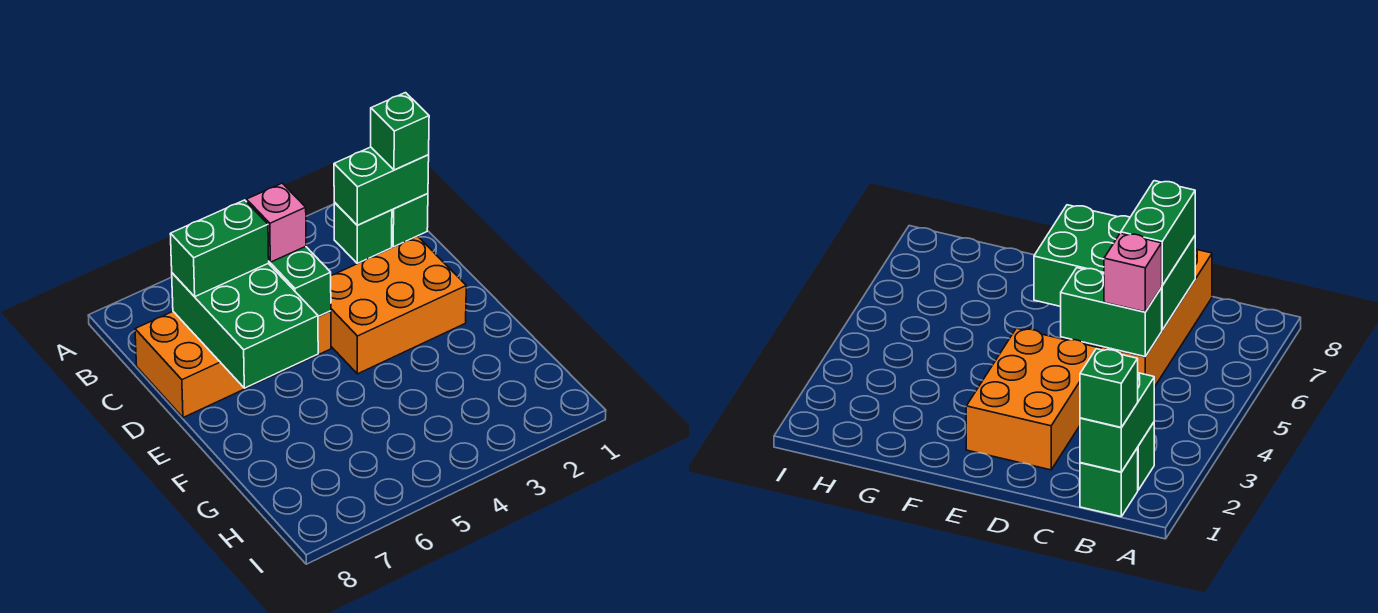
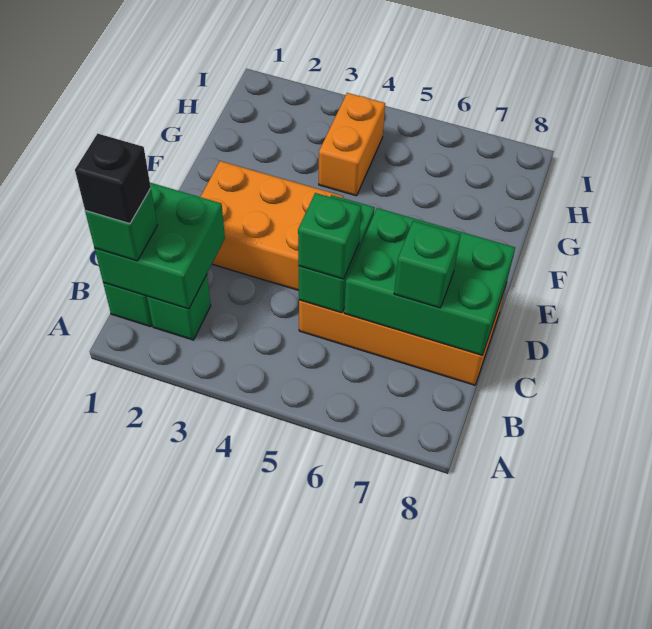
green 1x2 brick [334,147,429,225] -> green 2x2 brick [95,183,225,309]
none -> black 1x1 brick [75,134,151,224]
pink 1x1 brick [247,183,306,262] -> green 1x1 brick [298,193,361,279]
green 2x3 brick [172,264,318,388] -> green 2x3 brick turned to [344,208,515,355]
green 1x2 brick [170,200,269,297] -> green 1x1 brick [394,221,460,308]
none -> orange 1x2 brick [319,93,385,196]

